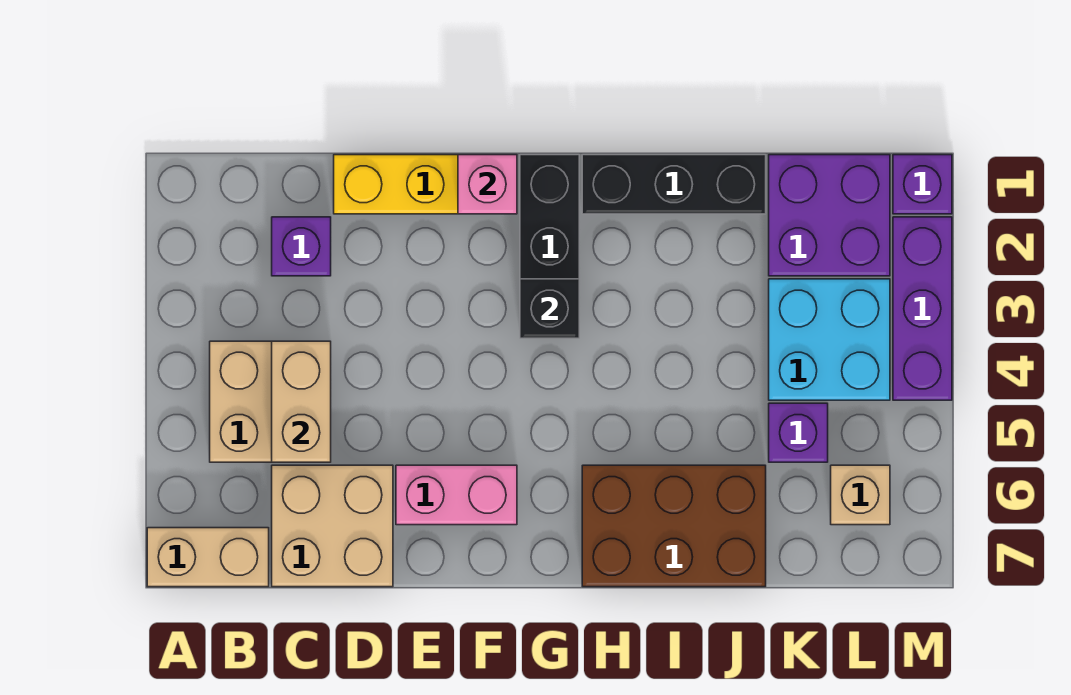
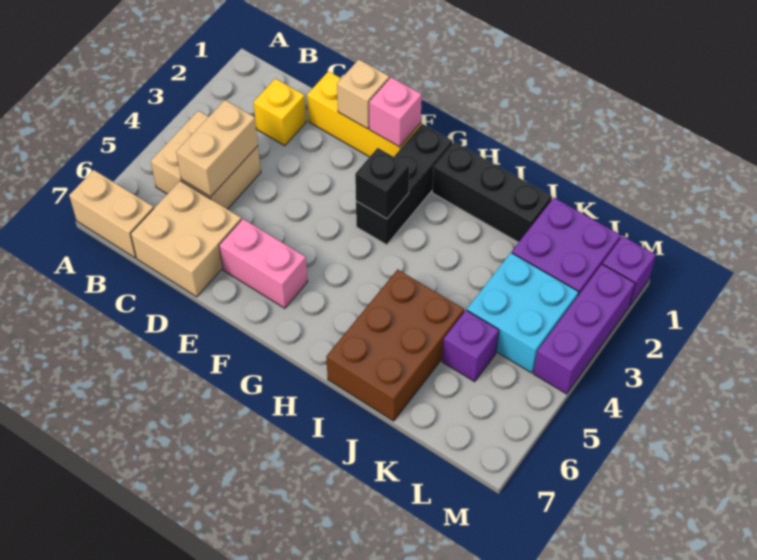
purple 1x1 brick [272,217,331,276] -> yellow 1x1 brick [253,79,306,146]
brown 2x3 brick [582,465,766,587] -> brown 2x3 brick turned to [326,269,464,421]
tan 1x1 brick [831,465,890,525] -> tan 1x1 brick moved to [337,60,389,129]

